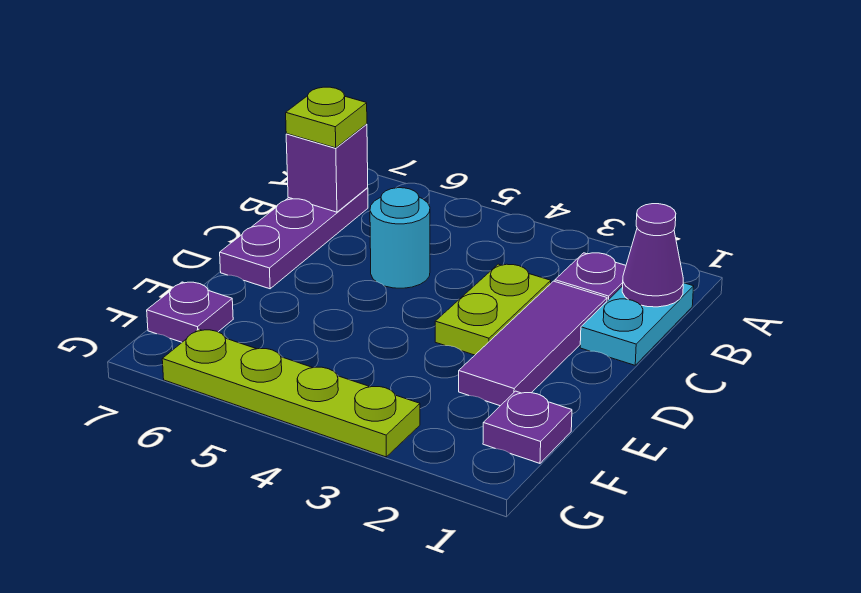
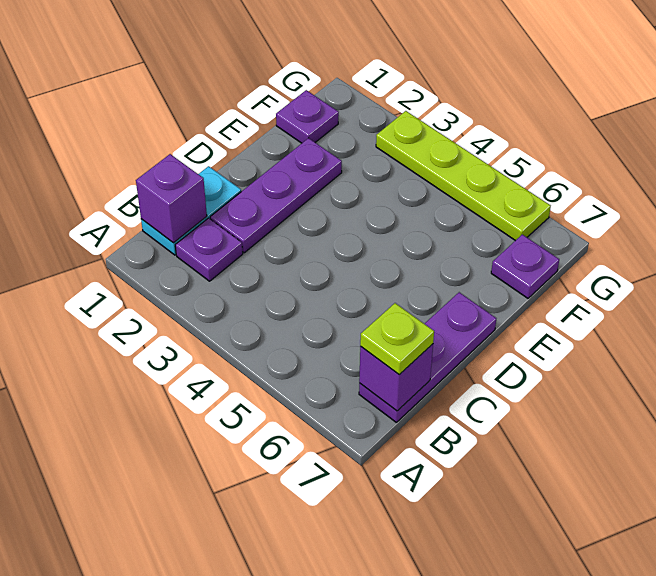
purple 1x1 cone [622,204,683,307] -> purple 1x1 brick [136,154,207,243]
purple 1x3 tile [459,281,607,406] -> purple 1x3 plate [210,138,342,253]
lime 1x2 plate [435,264,551,355] -> none
cyan 1x1 round brick [370,188,430,288] -> none

